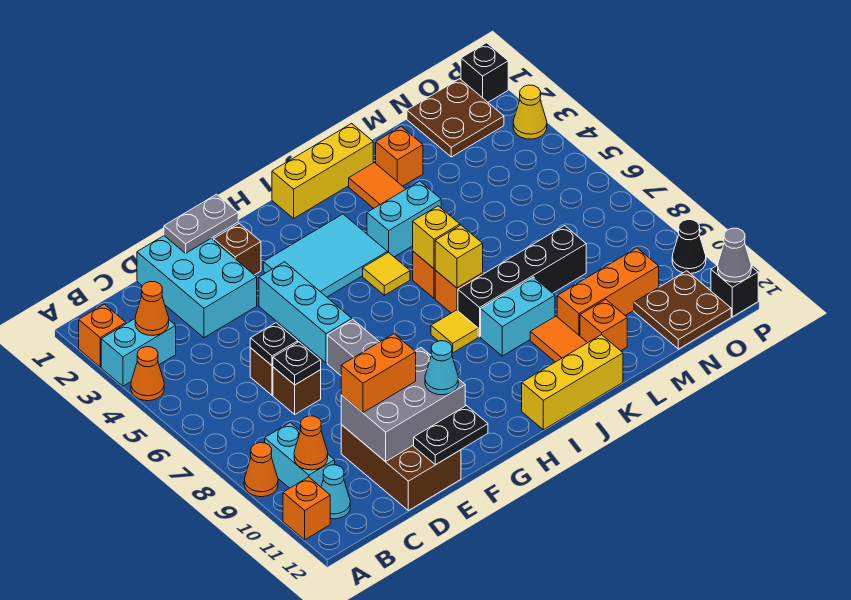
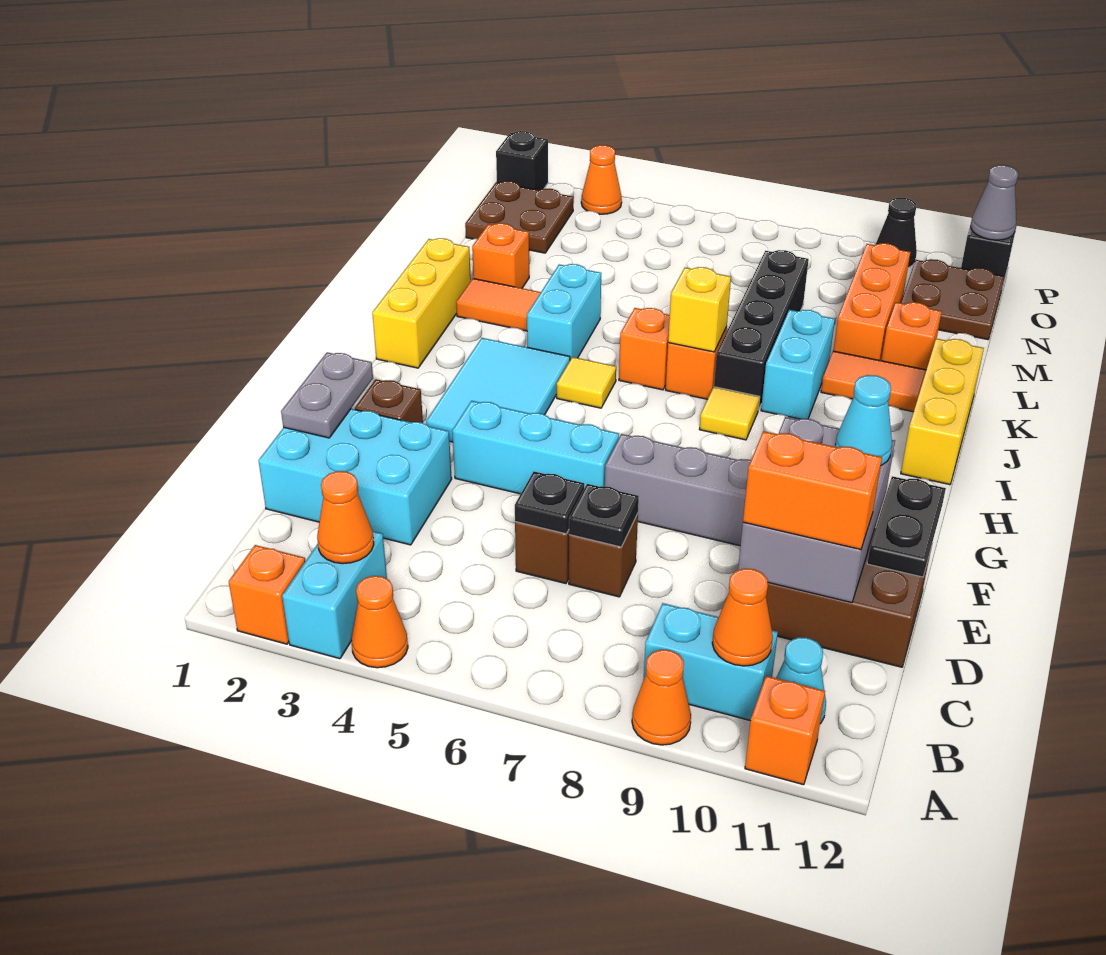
orange 1x2 brick [341,334,416,413] -> orange 1x2 brick turned to [743,431,882,550]
yellow 1x1 brick [413,206,460,269] -> none
yellow 1x1 cone [513,85,547,139] -> orange 1x1 cone [581,145,622,214]

